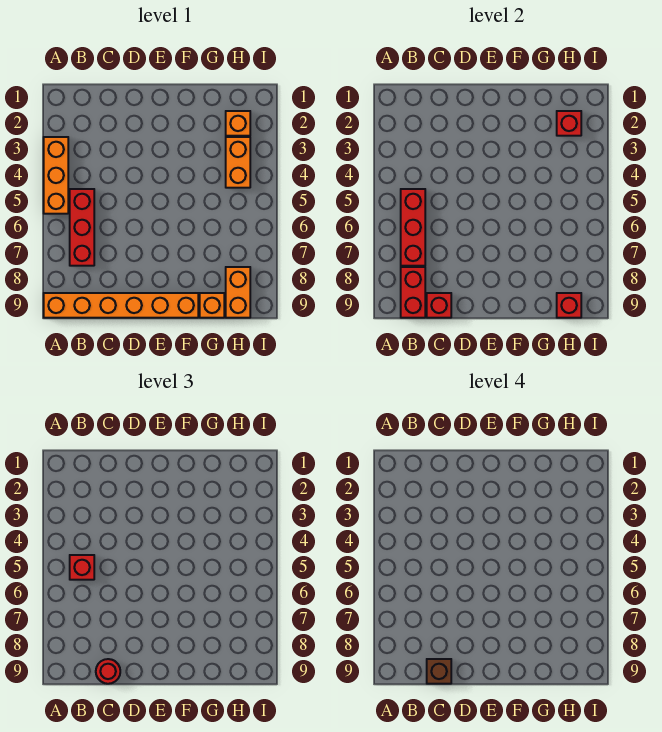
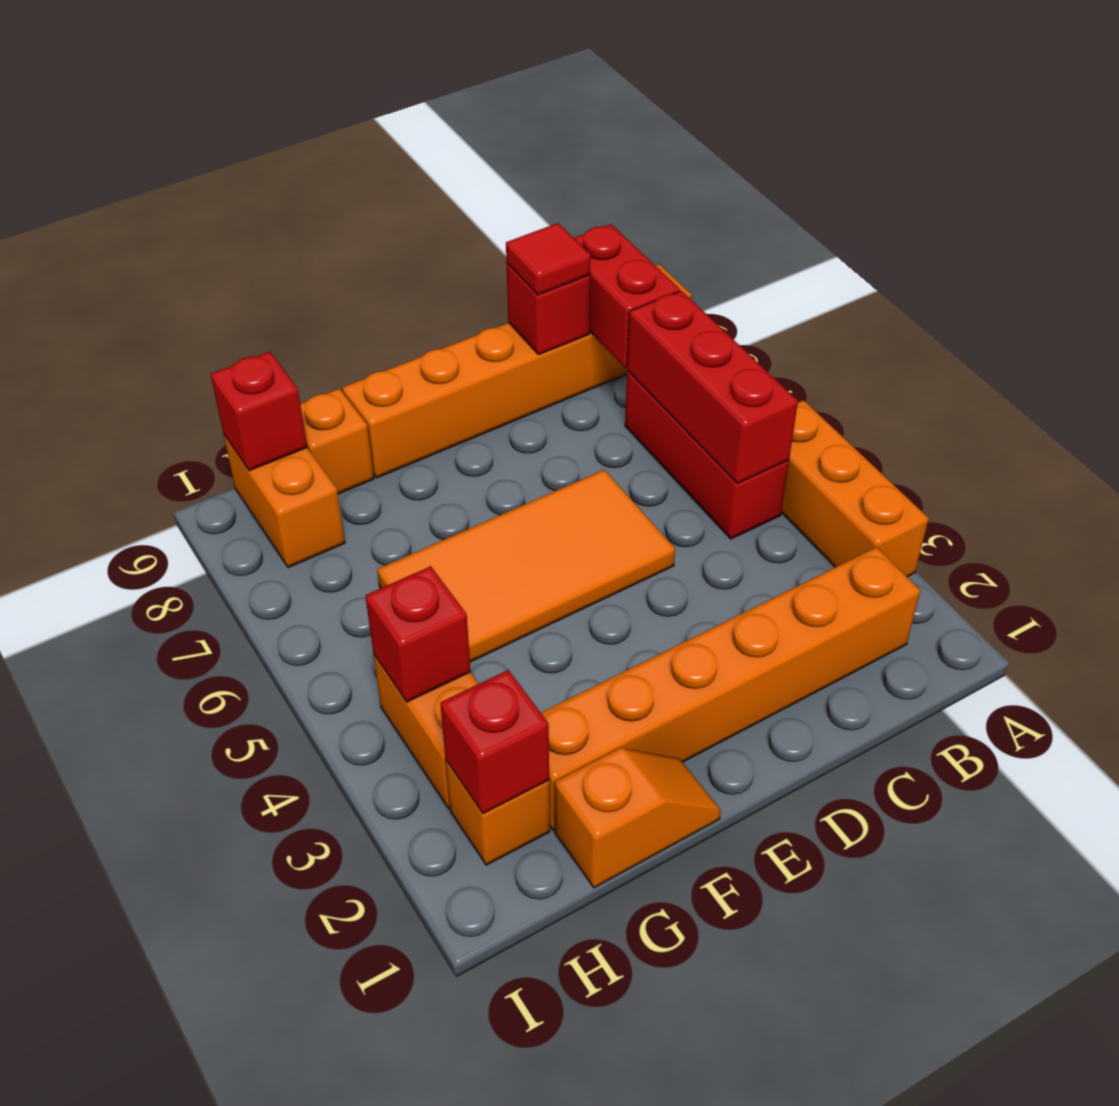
none -> orange 1x6 brick [541,547,920,830]
red 1x1 brick [70,555,94,580] -> red 1x1 brick moved to [365,566,471,702]
red 1x1 round brick [96,659,120,684] -> red 1x1 tile [506,223,590,295]
brown 1x1 brick [427,659,451,684] -> none
none -> orange 2x4 tile [377,470,675,662]
none -> orange 1x2 slope [555,748,721,888]

